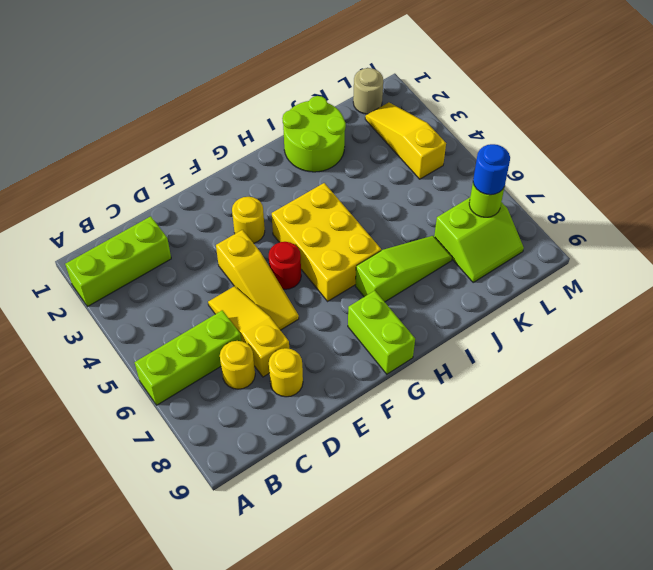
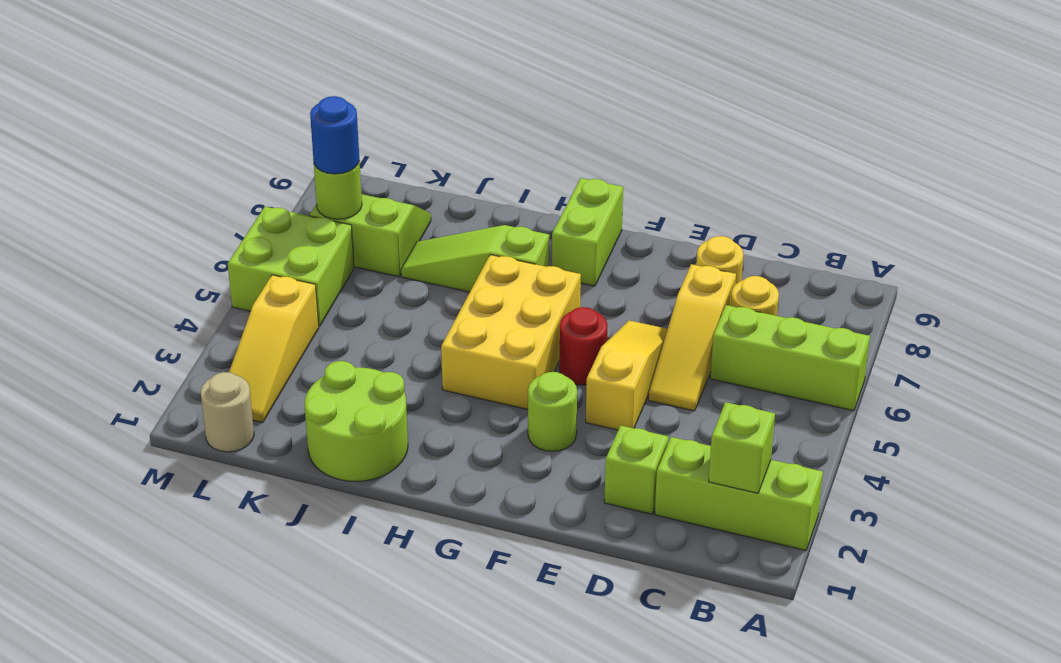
none -> lime 1x1 brick [709,402,775,493]
none -> lime 1x1 brick [604,425,668,514]
yellow 1x1 round brick [232,197,265,243] -> lime 1x1 round brick [528,372,577,451]
none -> lime 2x2 brick [228,207,354,327]

